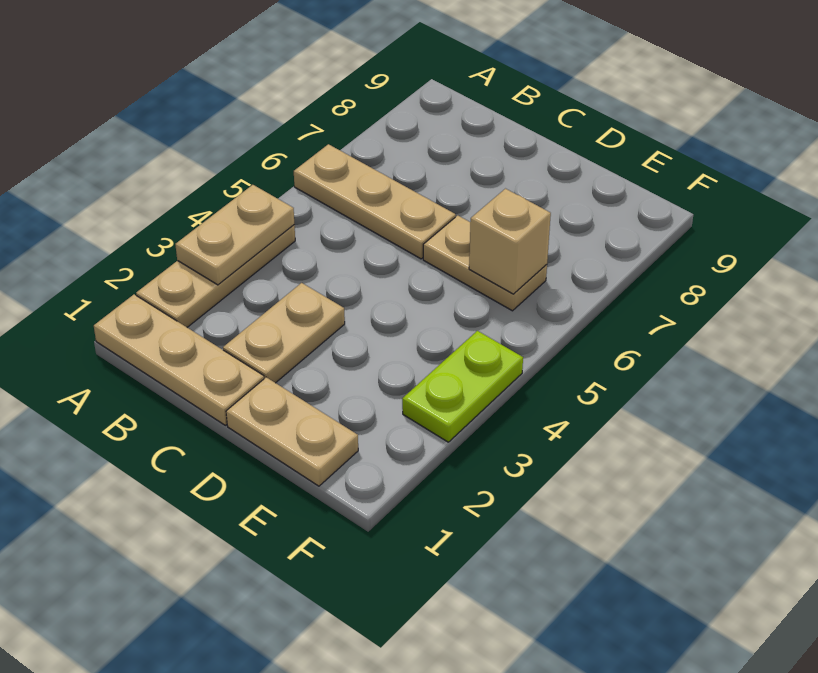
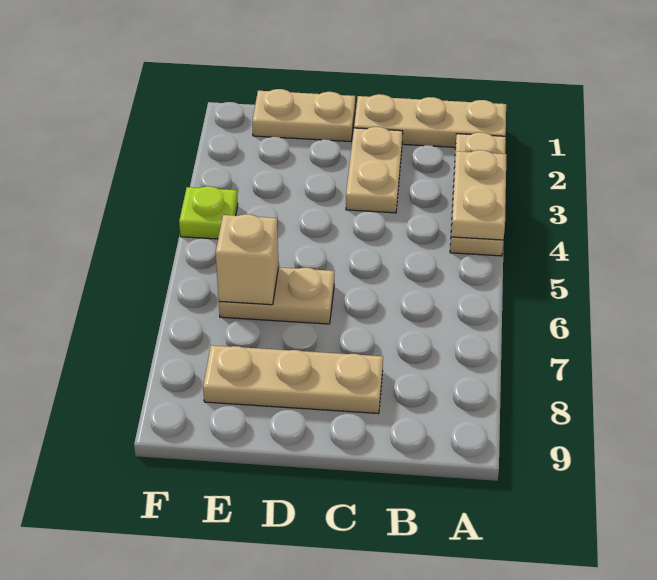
tan 1x3 plate [294,144,456,259] -> tan 1x3 plate moved to [203,345,383,414]
lime 1x2 plate [402,331,523,442] -> lime 1x1 plate [179,186,238,239]

